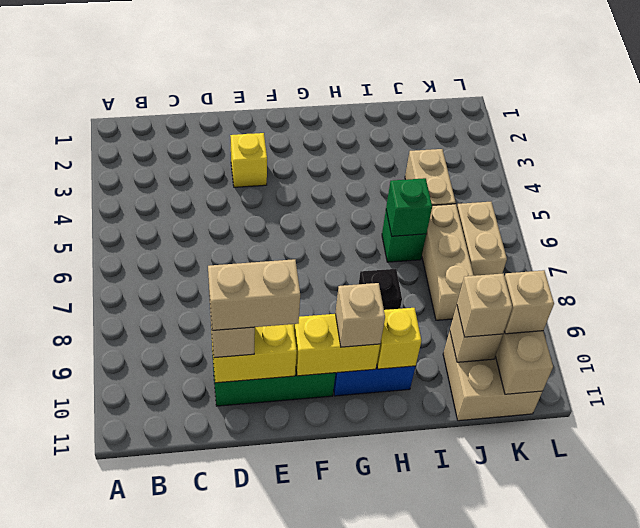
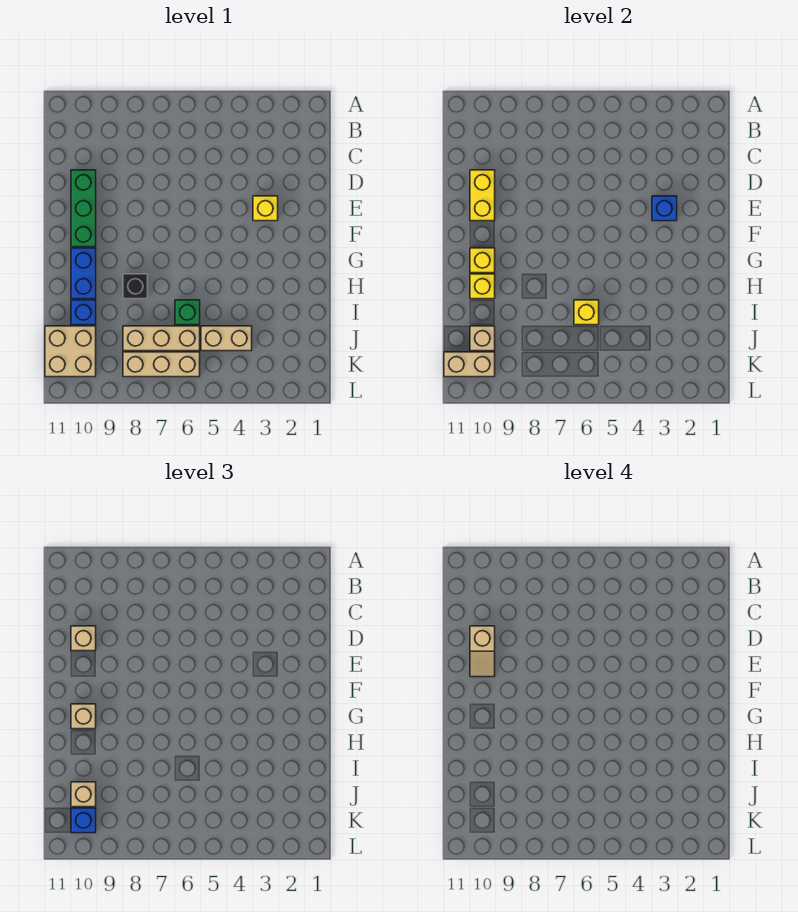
tan 1x2 brick [208,259,300,330] -> tan 1x2 slope [470,626,495,677]
none -> blue 1x1 brick [652,196,677,221]
yellow 1x2 brick [294,314,380,376] -> yellow 1x1 brick [470,248,495,273]
green 1x1 brick [386,178,432,236] -> yellow 1x1 brick [574,300,599,325]
none -> blue 1x1 brick [71,300,96,325]
tan 1x2 brick [457,202,507,276] -> tan 1x3 brick [123,352,200,377]
tan 1x1 brick [504,270,554,334] -> blue 1x1 brick [71,808,96,833]

